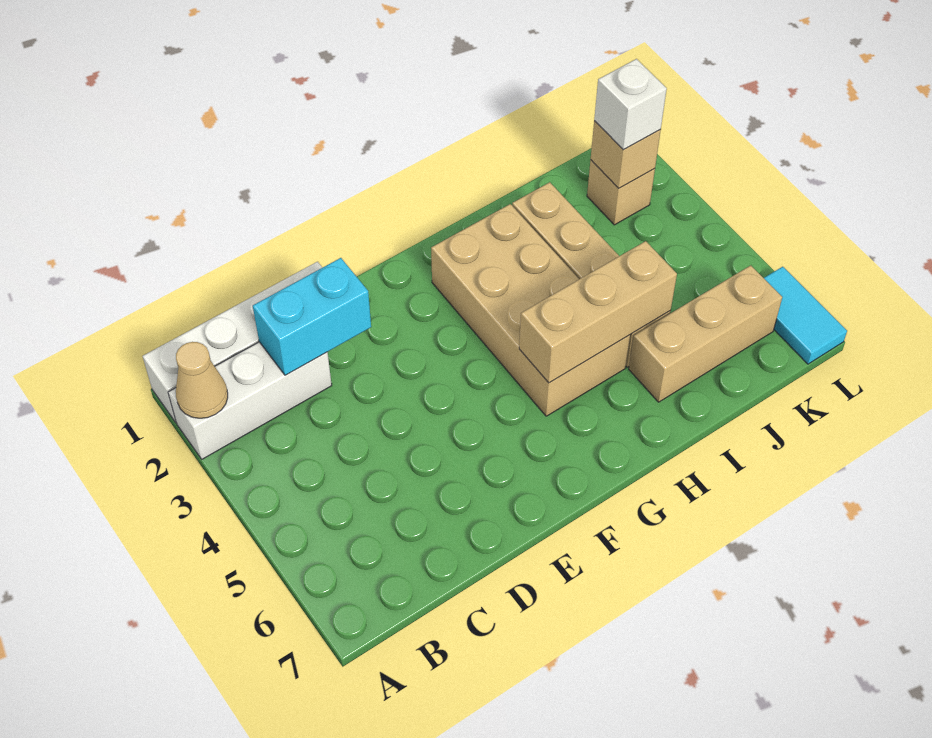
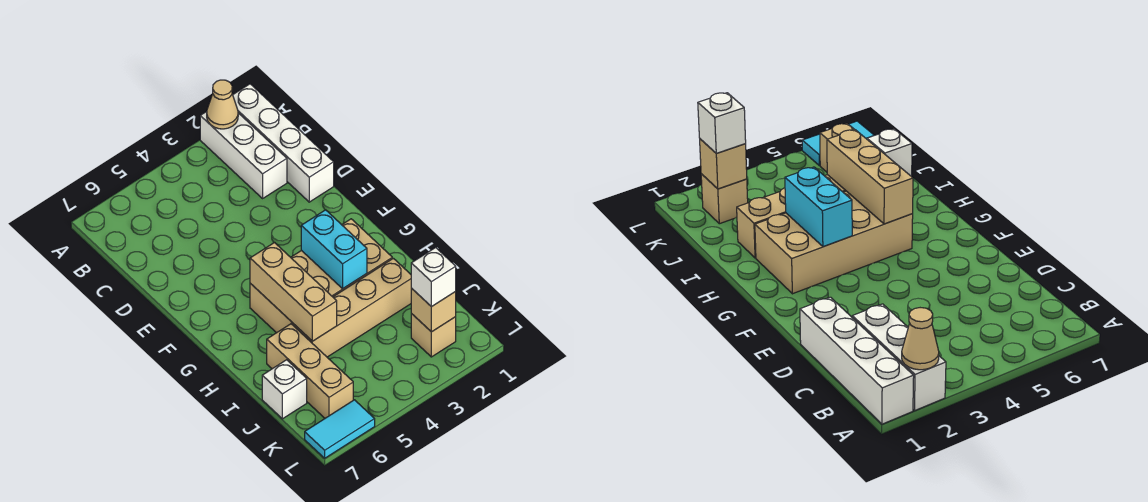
cyan 1x2 brick [253,258,371,375] -> cyan 1x2 brick moved to [301,210,367,289]
none -> white 1x1 brick [262,360,307,419]

